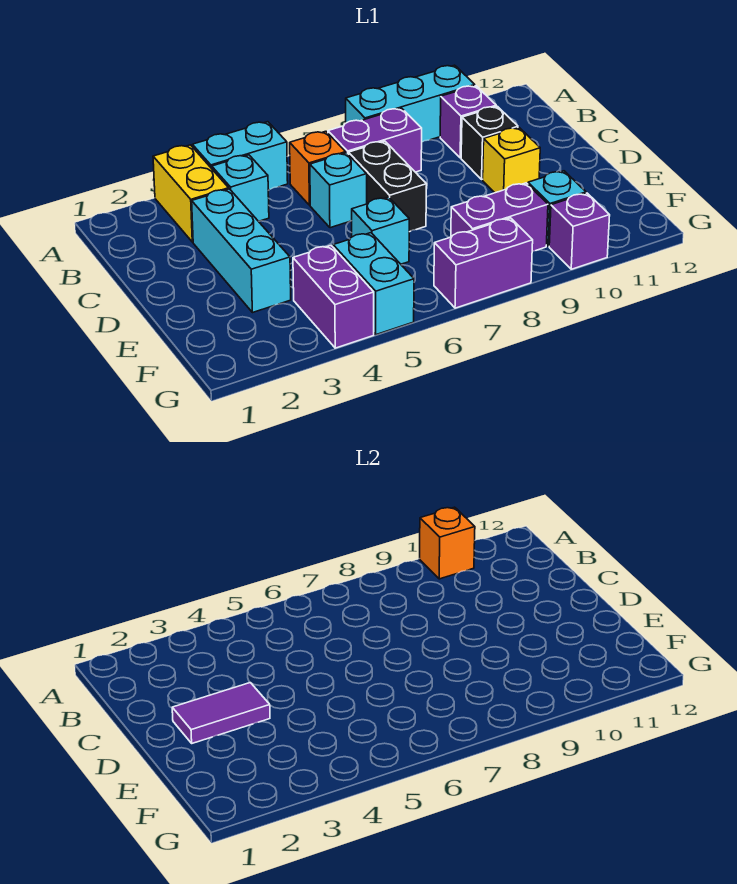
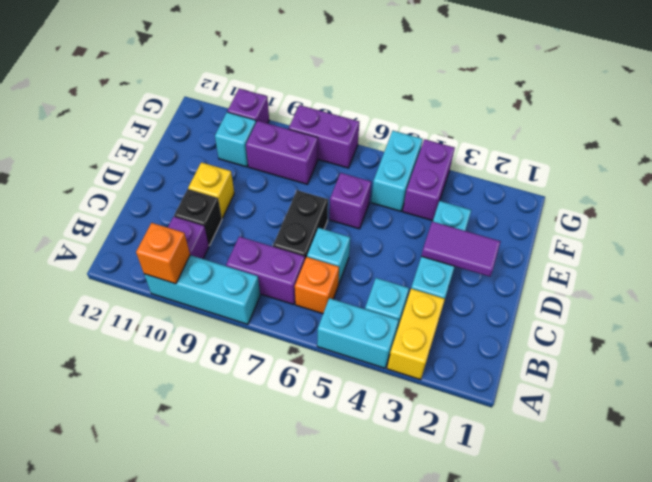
cyan 1x1 brick [352,197,409,264] -> purple 1x1 brick [330,173,371,229]

